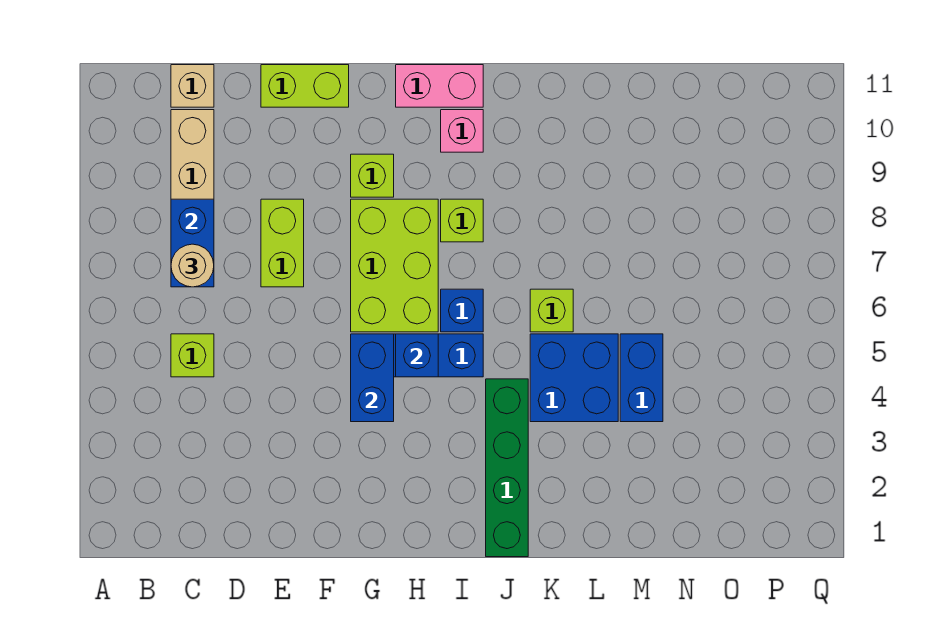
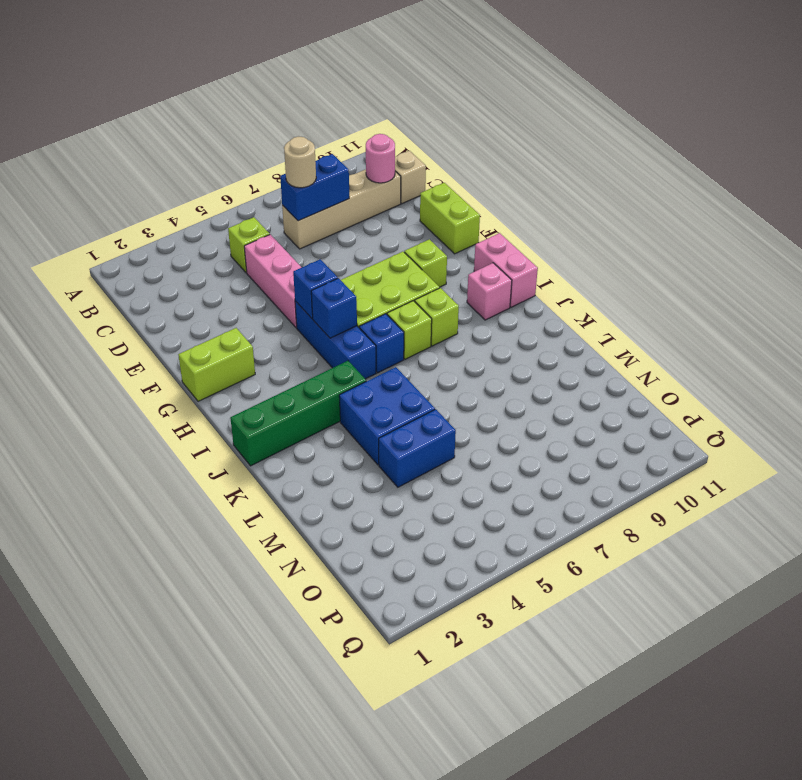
none -> pink 1x1 round brick [366,134,395,183]
none -> pink 1x3 brick [244,234,302,328]
lime 1x2 brick [261,199,304,287] -> lime 1x2 brick moved to [178,328,255,401]
blue 1x2 brick [351,334,394,422] -> blue 1x1 brick [293,259,338,318]
lime 1x1 brick [530,289,573,332] -> lime 1x1 brick moved to [387,301,432,359]

